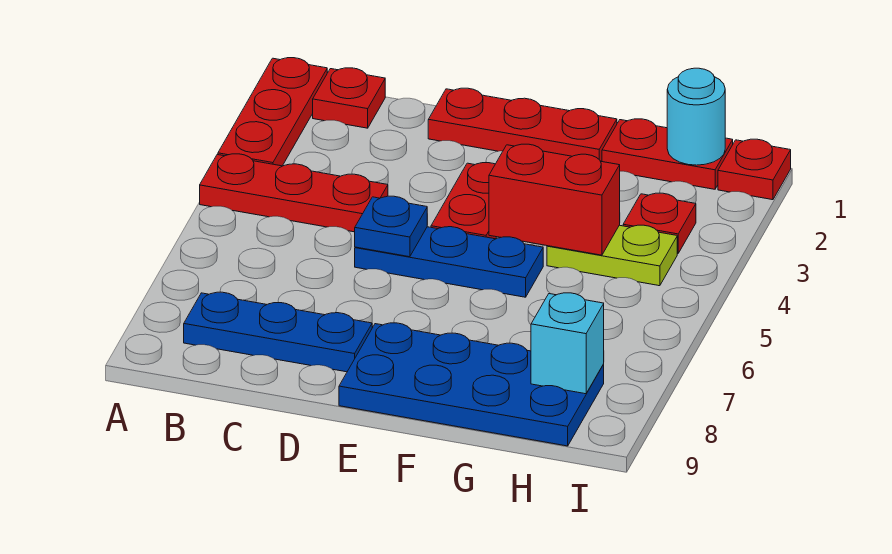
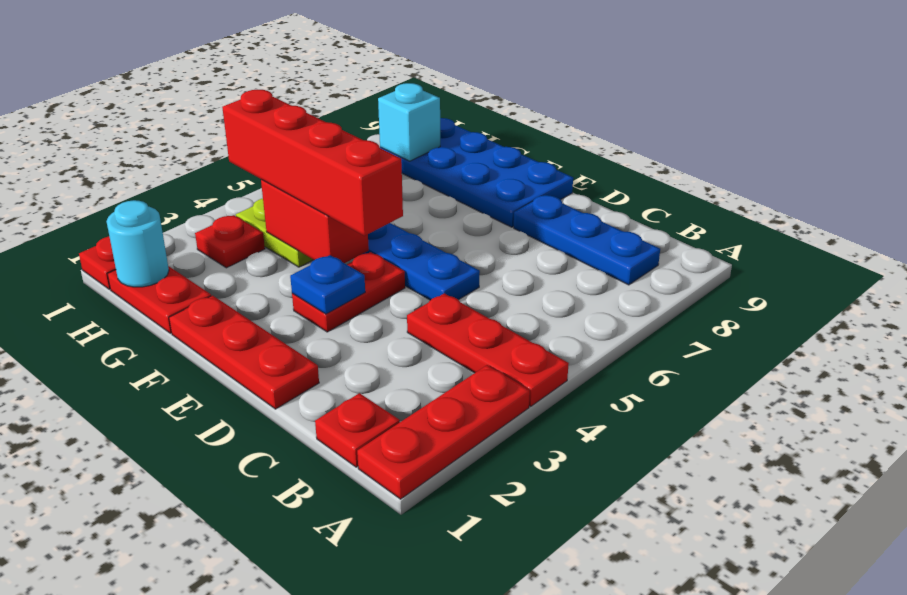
blue 1x1 plate [355,196,427,257] -> blue 1x1 plate moved to [290,255,365,314]
none -> red 1x4 brick [222,90,403,236]

